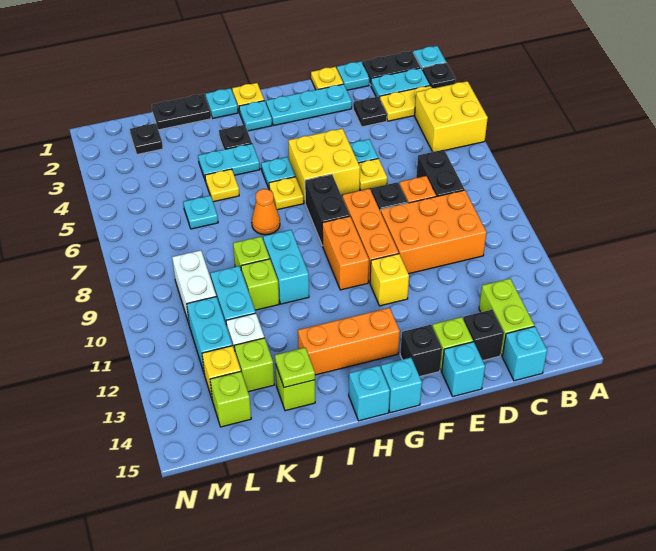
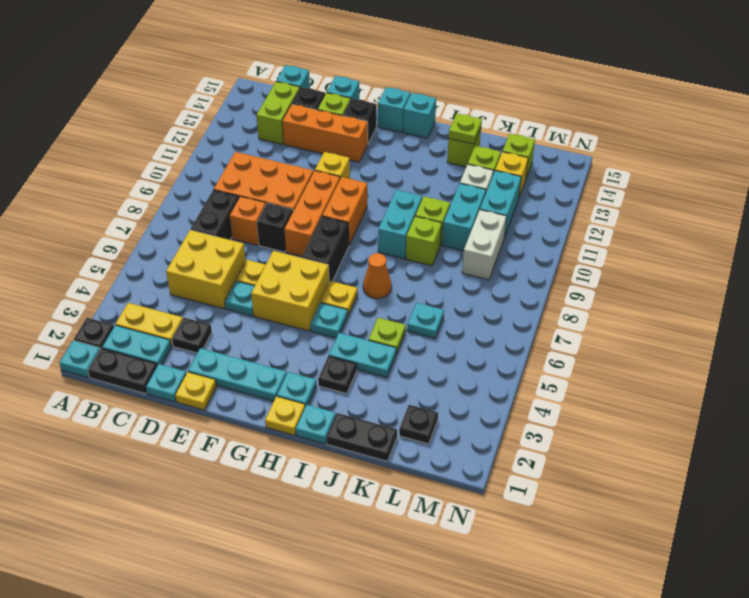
yellow 2x2 brick [415,81,488,152] -> yellow 2x2 brick moved to [166,230,246,309]
orange 1x3 brick [298,308,400,375] -> orange 1x3 brick moved to [282,104,368,162]
yellow 1x1 plate [205,169,239,202] -> lime 1x1 plate [369,318,406,354]

